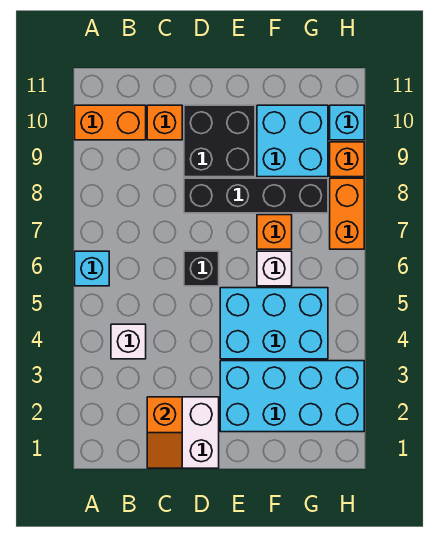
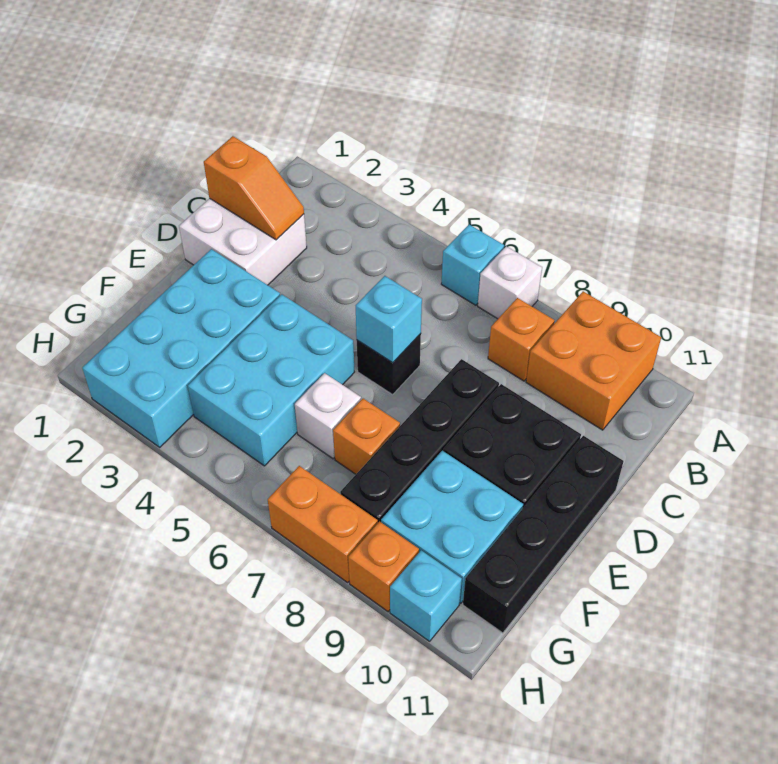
orange 1x2 brick [75,105,146,140] -> orange 2x2 brick [526,291,661,430]
white 1x1 brick [111,324,146,359] -> white 1x1 brick moved to [478,246,542,319]
orange 1x2 slope [147,397,182,468] -> orange 1x2 slope turned to [204,136,304,240]
orange 1x1 brick [147,105,182,140] -> orange 1x1 brick moved to [488,298,554,381]
none -> cyan 1x1 brick [356,276,422,363]
none -> black 1x4 brick [463,436,623,633]

